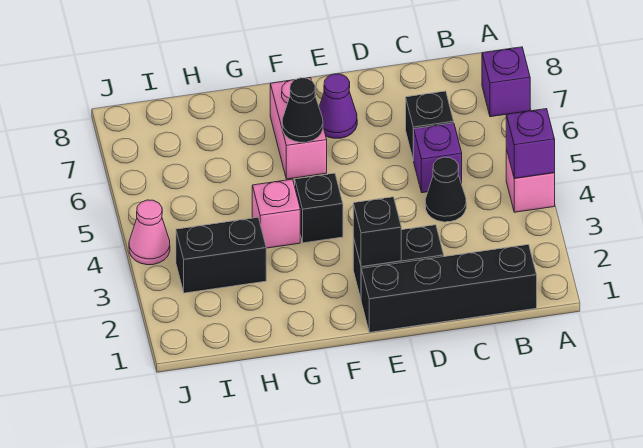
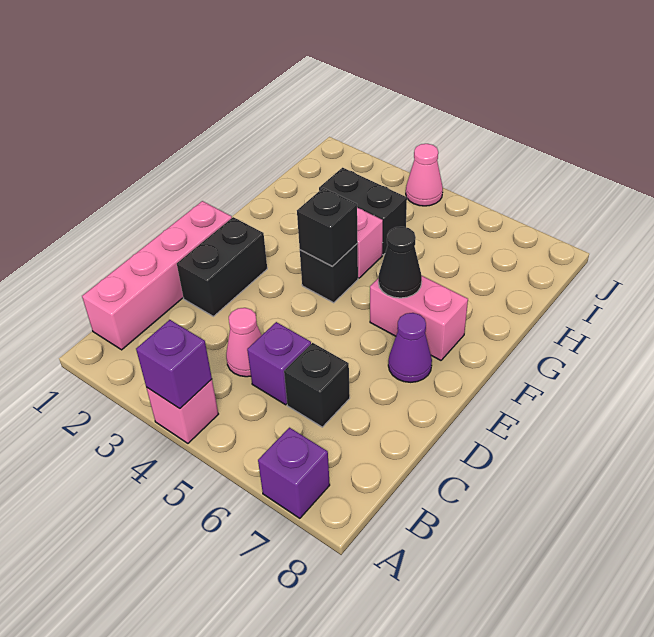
black 1x4 brick [361,244,537,332] -> pink 1x4 brick [82,201,232,350]
black 1x1 cone [425,157,466,222] -> pink 1x1 cone [226,308,262,377]
black 1x1 brick [353,197,401,267] -> black 1x1 brick moved to [297,188,358,266]
black 1x2 brick [176,217,266,293] -> black 1x2 brick turned to [319,168,407,255]

